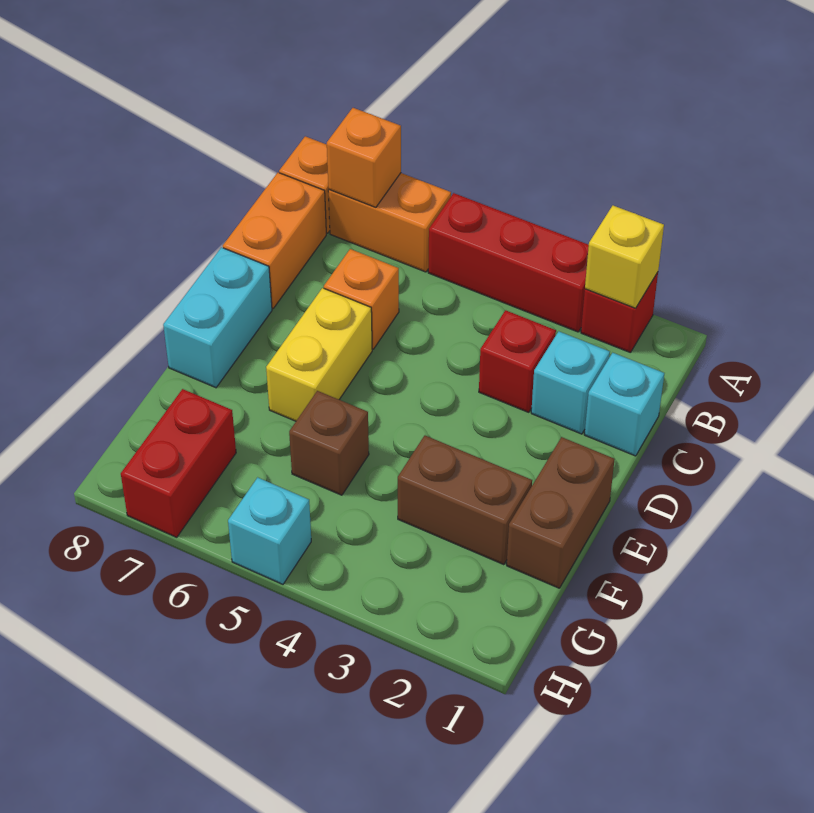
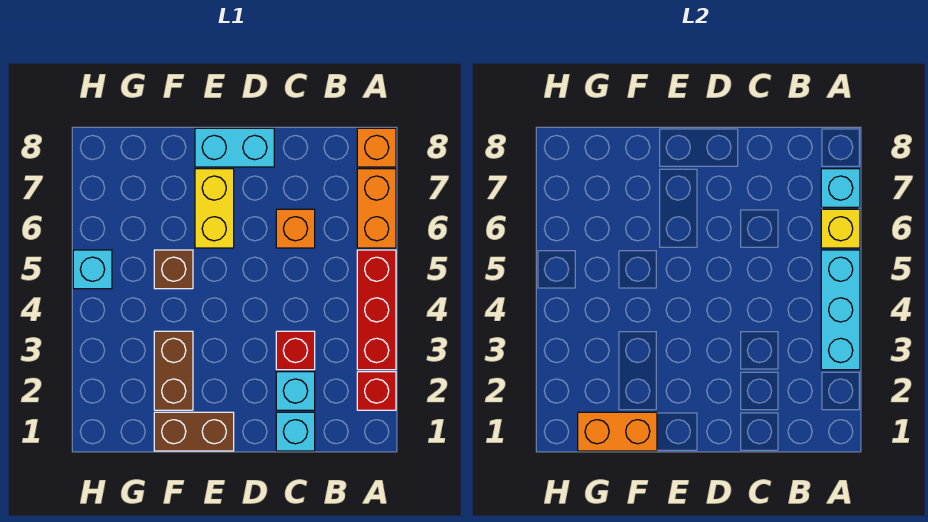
yellow 1x1 brick [585,206,664,308] -> yellow 1x1 brick moved to [821,209,860,248]
none -> cyan 1x3 brick [821,250,860,370]
orange 1x1 brick [327,108,401,207] -> cyan 1x1 brick [821,169,860,207]
orange 1x2 brick [223,173,326,308] -> orange 1x2 brick moved to [578,412,657,451]
yellow 1x2 brick [266,288,372,421] -> yellow 1x2 brick turned to [195,169,234,248]
red 1x2 brick [121,389,236,537] -> none

